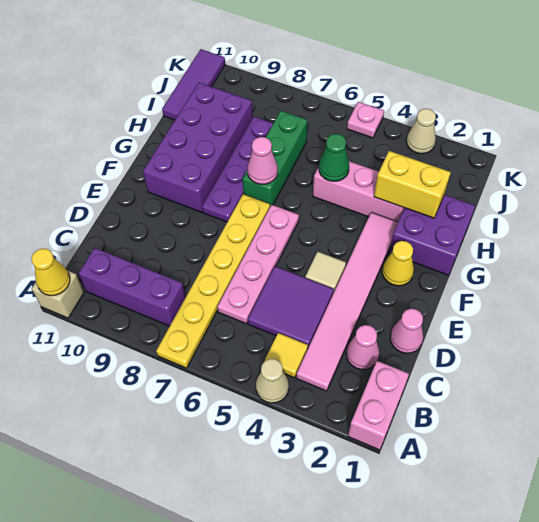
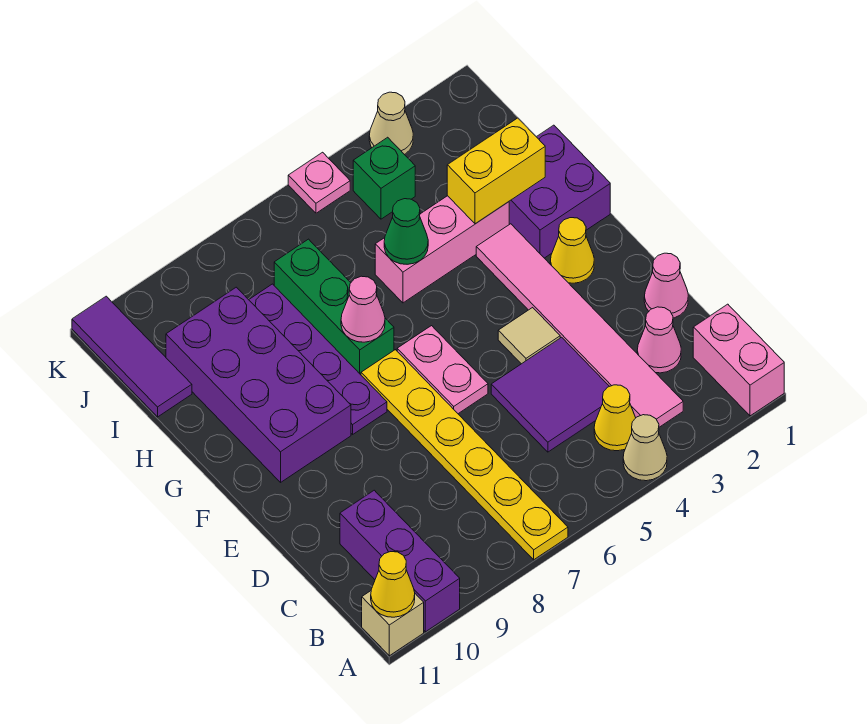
yellow 1x1 tile [265,333,308,378] -> yellow 1x1 cone [594,385,636,451]
purple 1x3 brick [79,248,186,326] -> purple 1x3 brick turned to [340,490,460,632]
pink 1x4 plate [217,205,299,324] -> pink 1x2 plate [397,326,488,414]
none -> green 1x1 brick [353,137,415,219]

